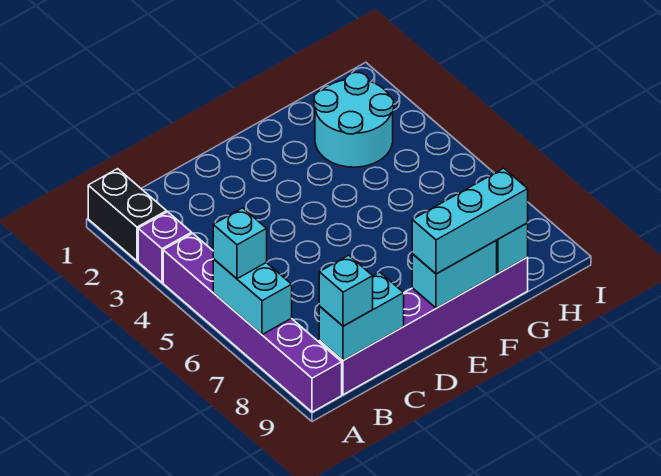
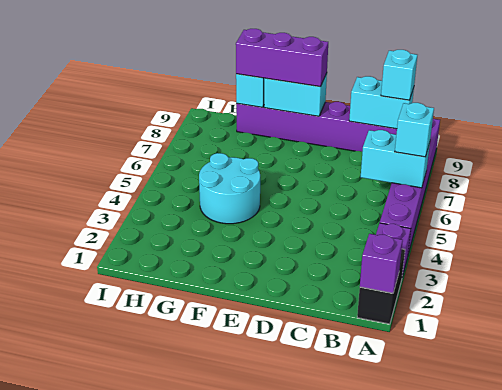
none -> purple 1x1 brick [360,234,403,293]
cyan 1x2 brick [213,259,292,335] -> cyan 1x2 brick turned to [361,130,430,188]
cyan 1x3 brick [412,168,528,274] -> purple 1x3 brick [236,29,328,87]
cyan 2x2 round brick [314,72,394,167] -> cyan 2x2 round brick moved to [199,153,260,224]

